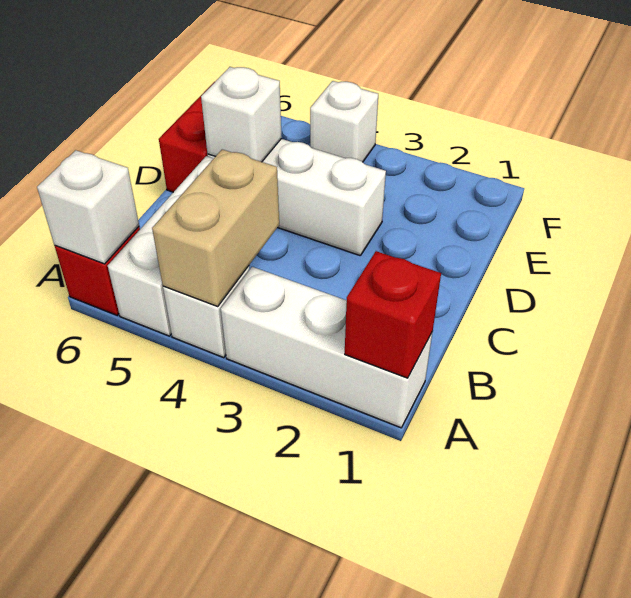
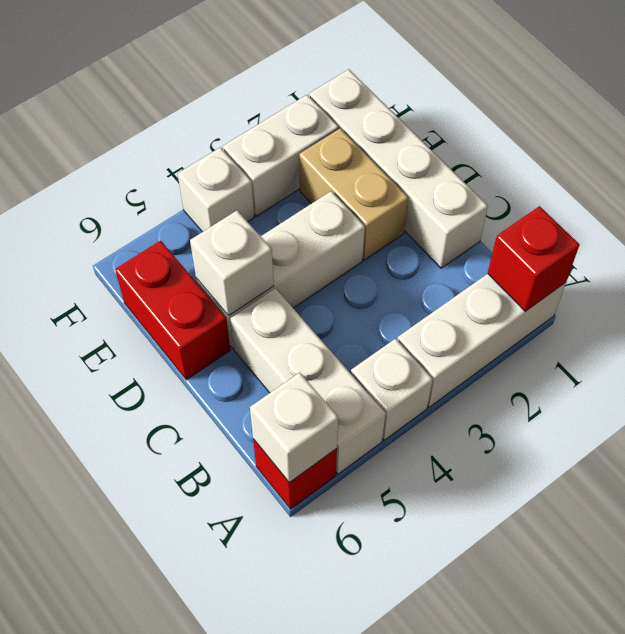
tan 1x2 brick [152,149,279,306] -> tan 1x2 brick moved to [299,128,408,260]
none -> white 1x4 brick [309,69,488,268]
none -> white 1x2 brick [223,95,339,216]

